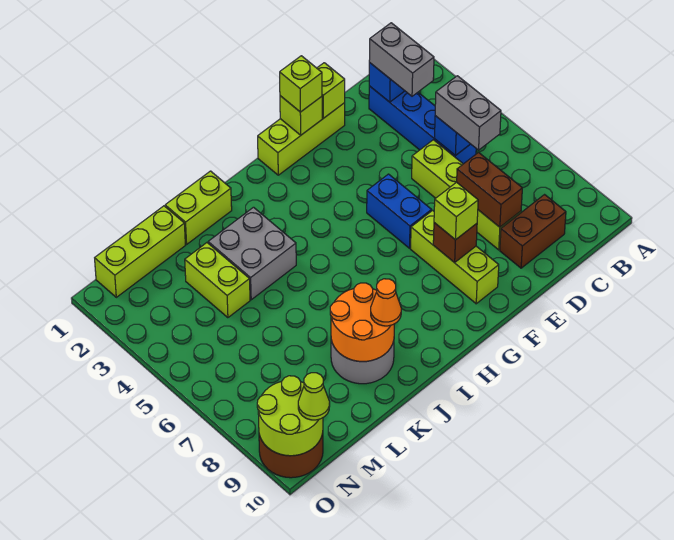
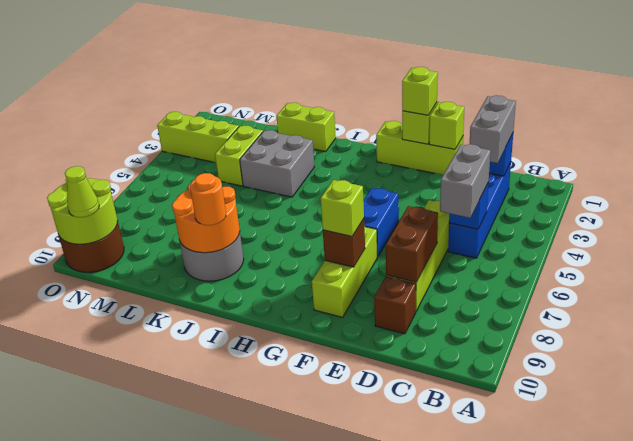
brown 1x2 brick [500,195,566,268] -> brown 1x1 brick [374,277,416,334]
orange 1x1 cone [371,279,401,326] -> orange 1x1 round brick [190,173,226,225]
lime 1x3 brick [95,206,185,297] -> lime 1x3 brick moved to [157,112,239,162]

